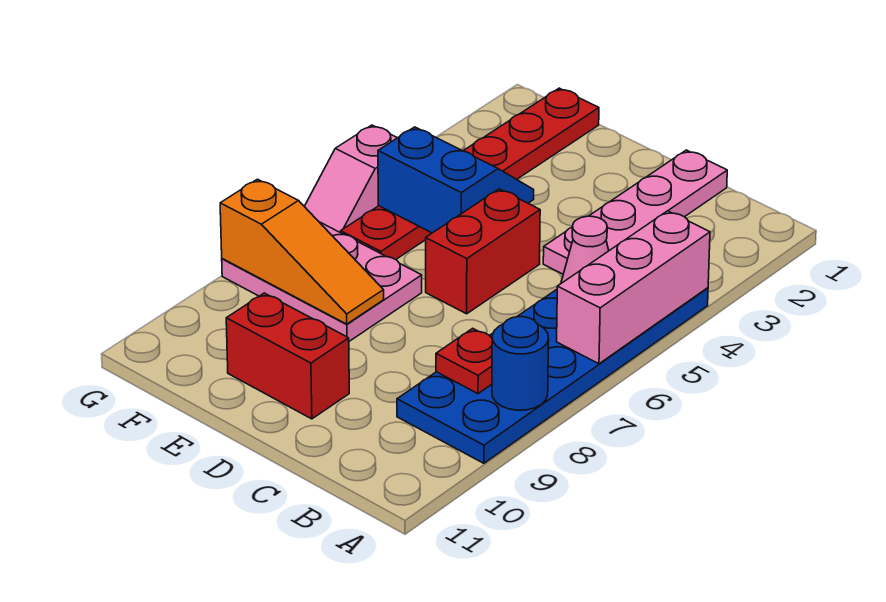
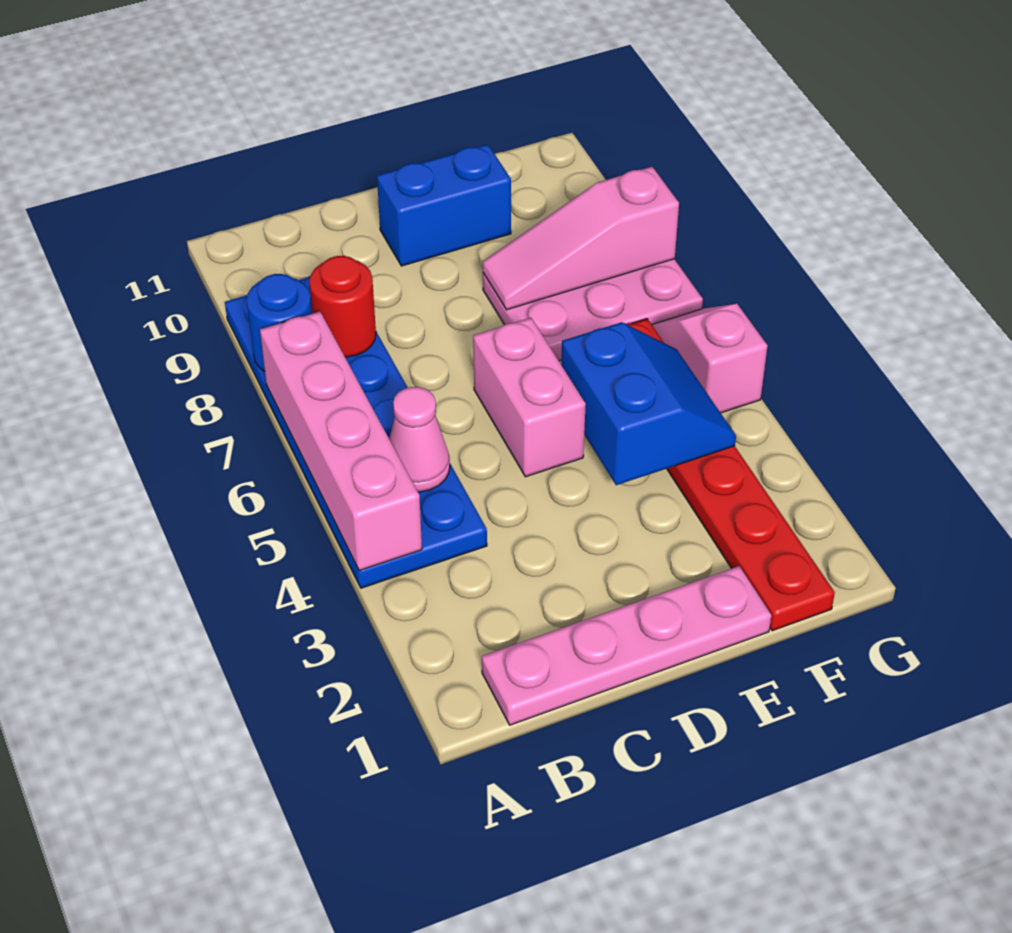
pink 1x3 brick [557,211,710,364] -> pink 1x4 brick [260,312,422,571]
red 1x1 plate [436,328,492,394] -> red 1x1 round brick [309,256,376,357]
pink 1x4 plate [543,150,727,274] -> pink 1x4 plate turned to [482,566,771,725]
red 1x2 brick [426,189,540,314] -> pink 1x2 brick [473,318,586,477]
red 1x2 brick [226,293,349,419] -> blue 1x2 brick [377,144,511,266]
blue 2x2 slope [378,127,534,233] -> blue 2x2 slope turned to [561,322,736,485]
orange 1x3 slope [220,179,384,324] -> pink 1x3 slope [483,167,679,310]

